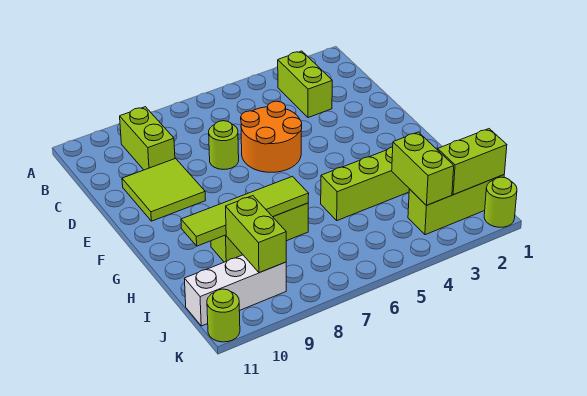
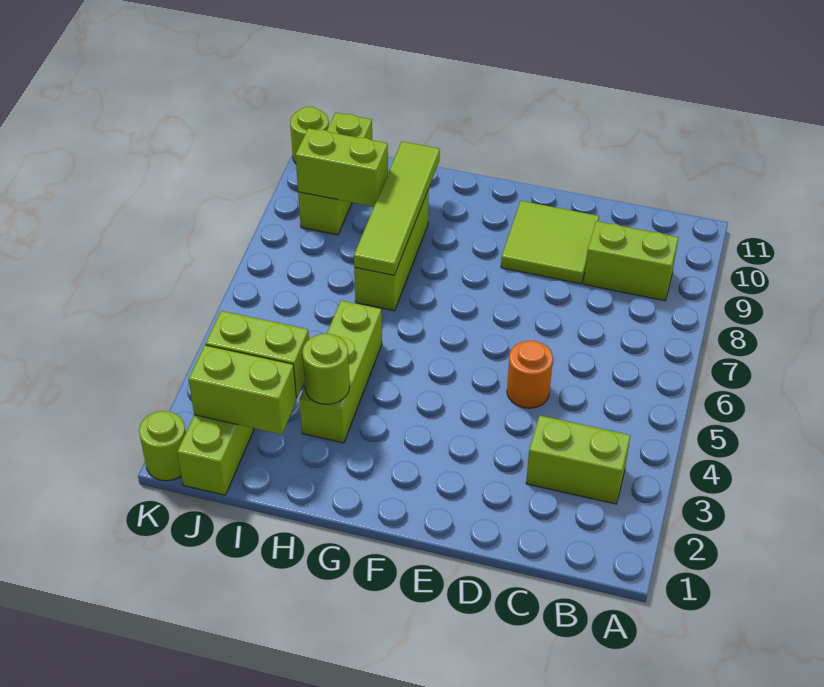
orange 2x2 round brick [241,101,302,172] -> orange 1x1 round brick [507,341,553,408]
lime 1x1 round brick [209,121,239,169] -> lime 1x1 round brick moved to [302,334,350,404]
lime 1x2 brick [438,129,507,195] -> lime 1x2 brick turned to [188,345,296,434]
white 1x3 brick [185,255,286,326] -> lime 1x3 brick [298,113,372,235]

